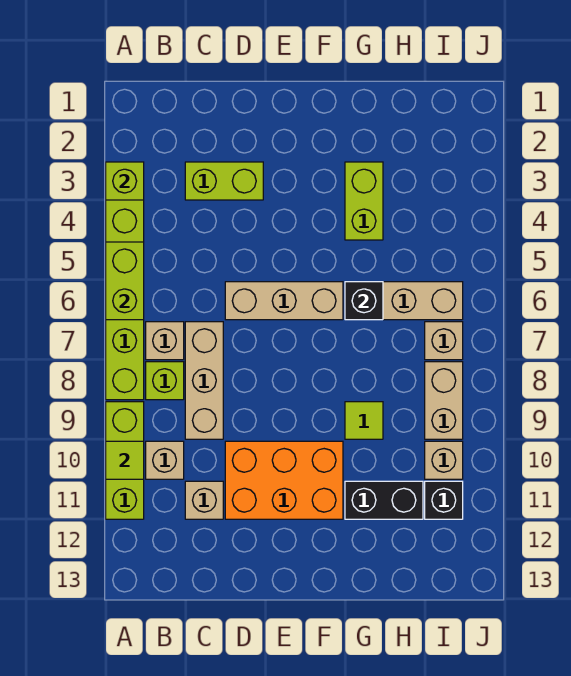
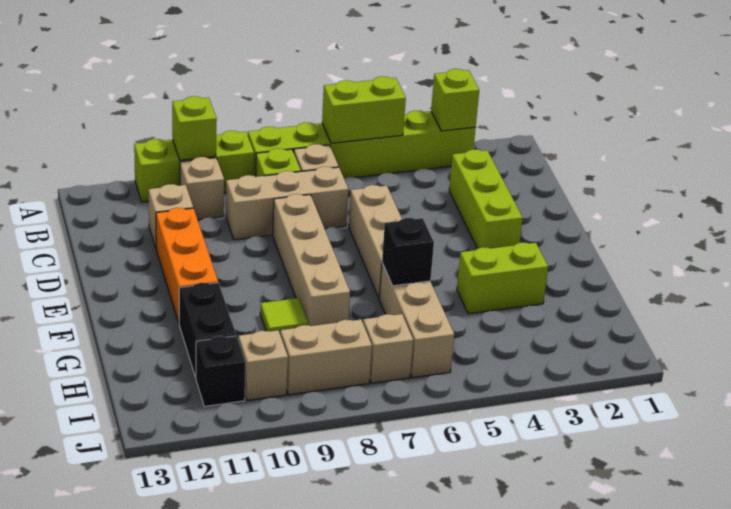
lime 1x1 tile [106,441,144,479] -> lime 1x1 brick [172,96,217,160]
lime 1x2 brick [185,162,263,200] -> lime 1x3 brick [449,149,523,249]
none -> tan 1x4 brick [273,194,350,326]
orange 2x3 brick [225,441,343,519] -> orange 1x3 brick [156,208,218,323]

